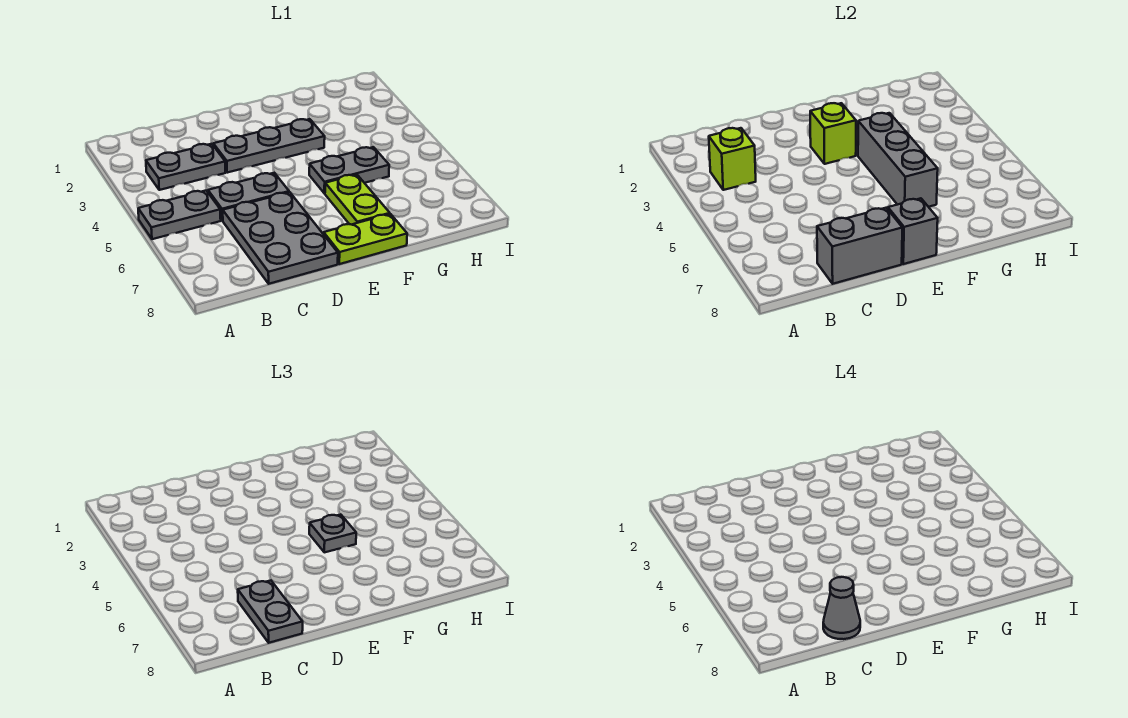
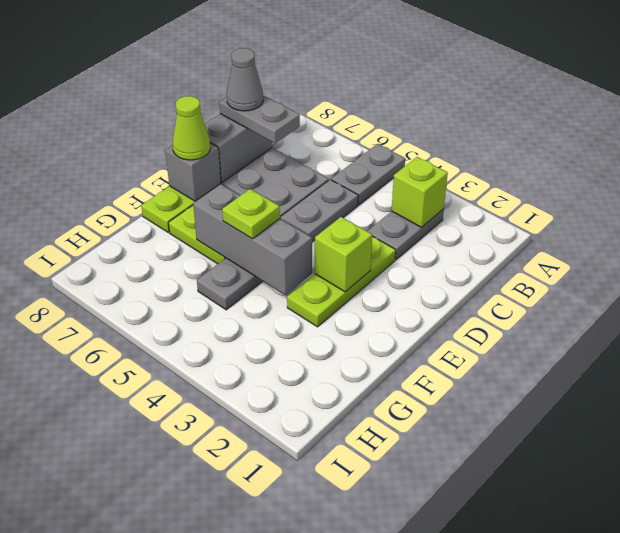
grey 1x3 plate [213,119,325,173] -> lime 1x3 plate [287,236,396,327]
none -> lime 1x1 cone [173,96,210,160]
grey 1x1 plate [309,515,356,552] -> lime 1x1 plate [222,189,280,239]

